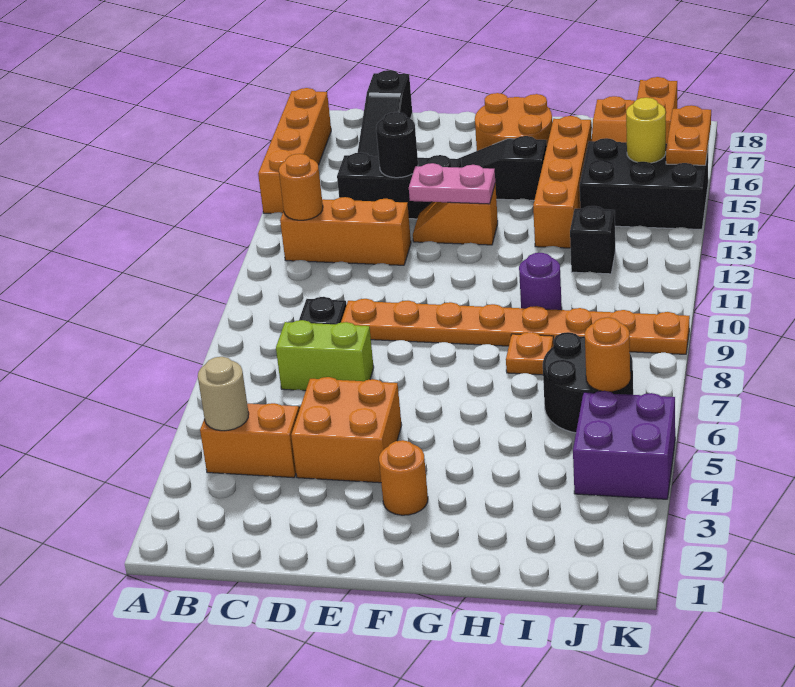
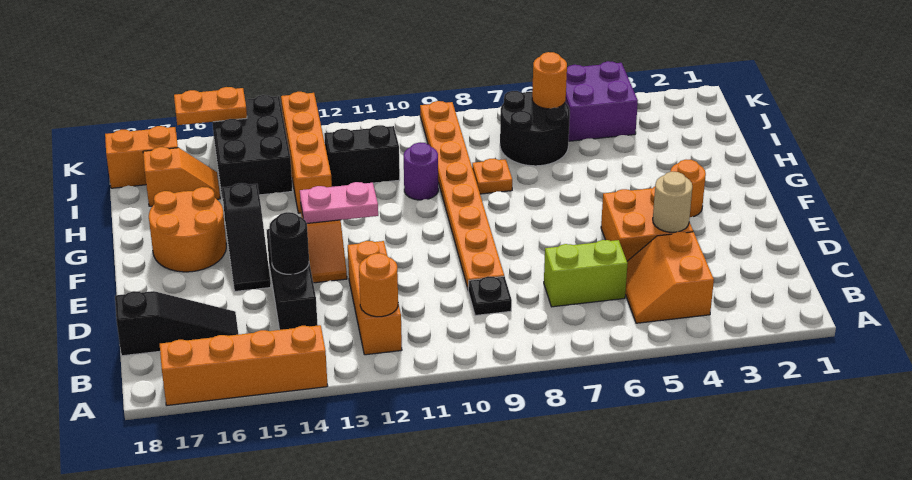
tan 1x1 round brick [198,357,249,431] -> tan 1x1 round brick moved to [653,172,692,232]
lime 1x2 brick [276,320,374,391] -> lime 1x2 brick turned to [544,240,628,307]
pink 1x2 plate [409,163,495,204] -> pink 1x2 plate turned to [300,182,378,223]
orange 1x4 brick [533,116,592,248] -> orange 1x4 brick turned to [281,92,332,213]
black 1x1 brick [570,206,615,274] -> black 1x2 brick [324,125,400,187]
yellow 1x1 round brick [626,98,666,163] -> none

